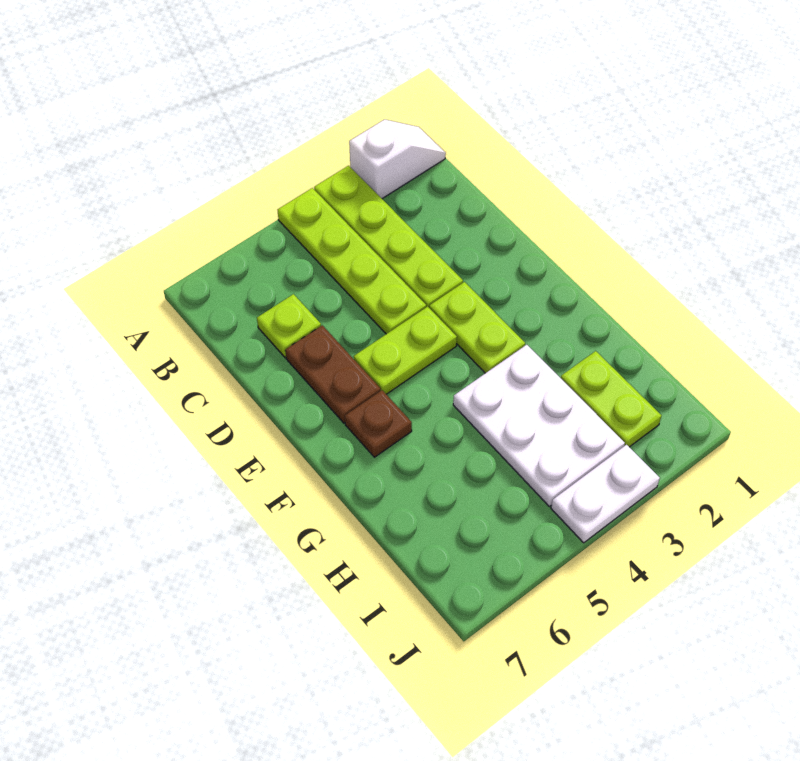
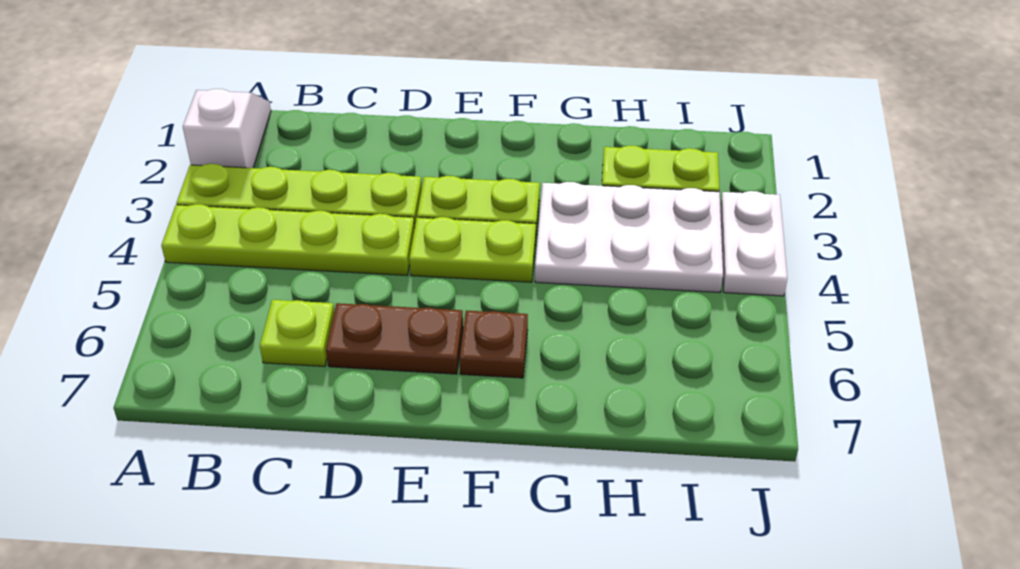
lime 1x2 plate [354,307,457,394] -> lime 1x2 plate turned to [409,217,536,282]

